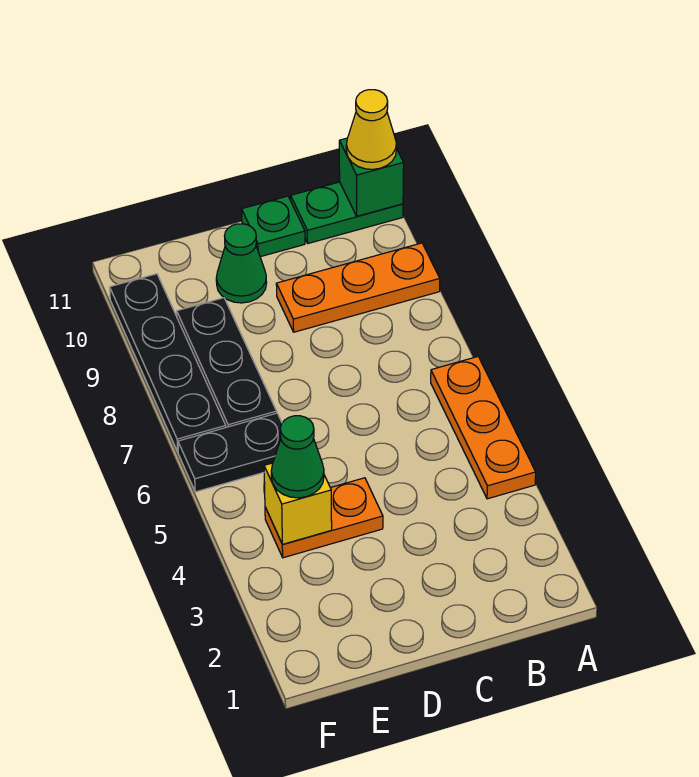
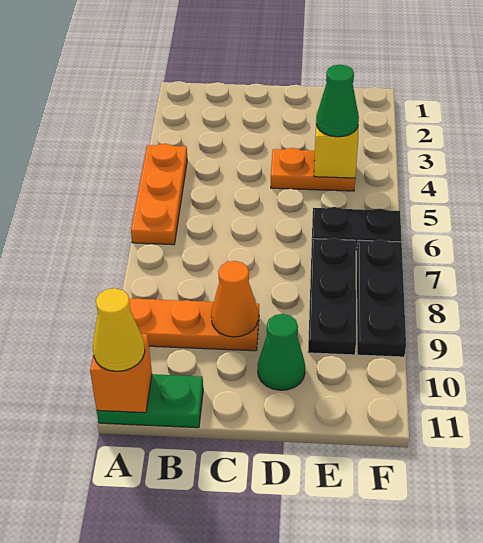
green 1x1 brick [339,138,404,216] -> orange 1x1 brick [90,334,152,413]
none -> orange 1x1 cone [211,261,258,337]
green 1x1 plate [242,196,305,257] -> none
black 1x4 plate [110,274,226,452] -> black 1x3 plate [357,240,406,357]

